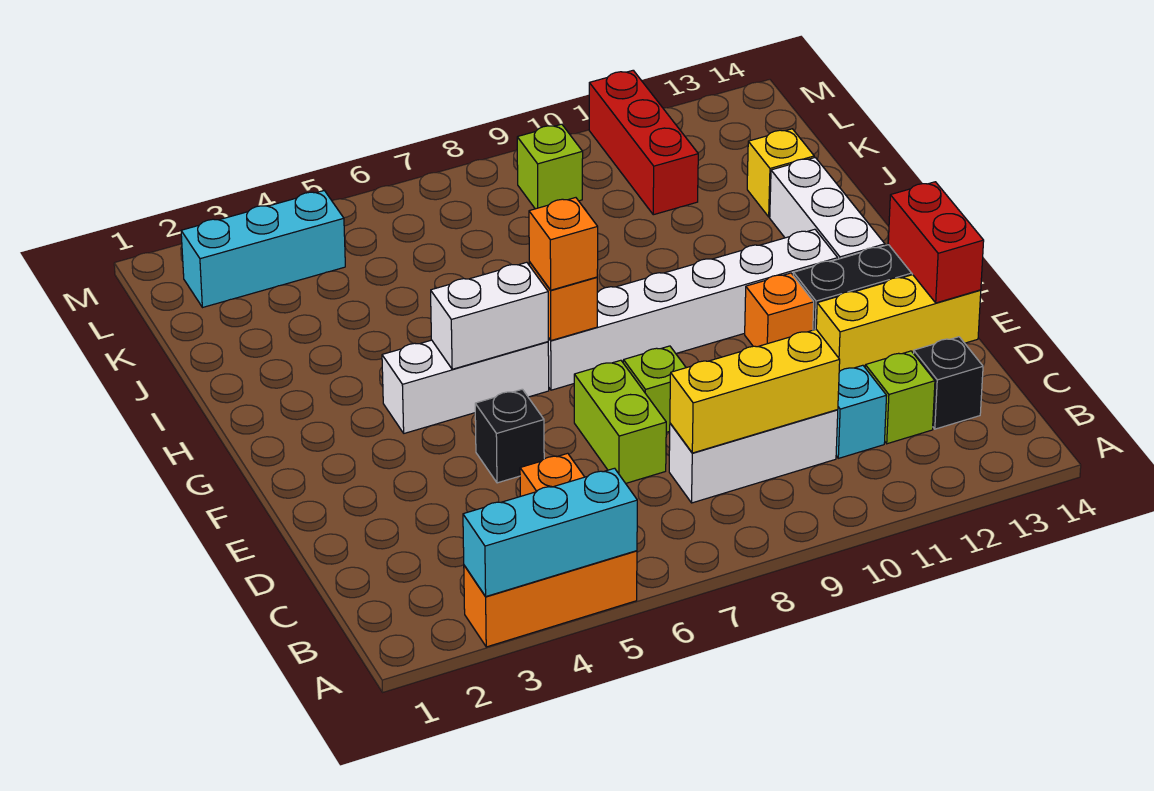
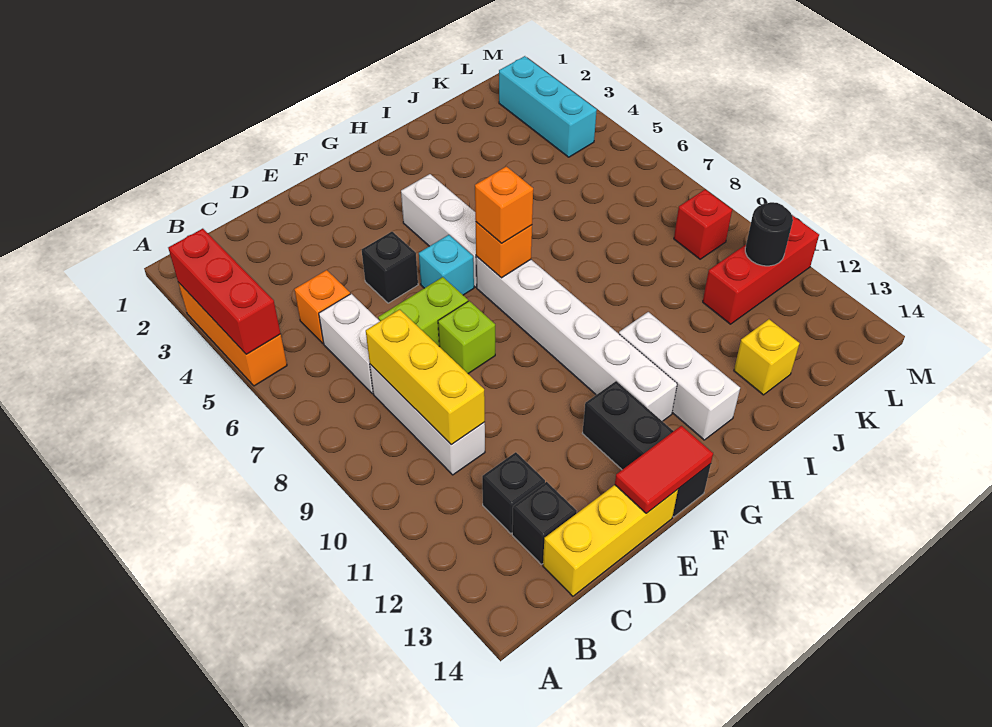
cyan 1x3 brick [463,468,637,596] -> red 1x3 brick [168,229,281,354]
cyan 1x1 brick [836,365,887,458] -> cyan 1x1 brick moved to [419,235,474,295]
lime 1x1 brick [865,351,935,444] -> black 1x1 brick [482,452,545,534]
yellow 1x3 brick [816,275,981,372] -> yellow 1x3 brick turned to [543,485,678,596]
red 1x2 brick [888,182,984,303] -> red 1x2 tile [615,426,713,513]
orange 1x1 brick [745,273,814,347] -> none
white 1x2 brick [431,262,548,369] -> white 1x2 brick moved to [319,294,380,394]
white 1x3 brick [770,158,885,259] -> white 1x3 brick turned to [619,312,740,440]
lime 1x1 brick [517,124,583,209] -> red 1x1 brick [674,190,732,259]
none -> black 1x1 round brick [745,202,793,266]

